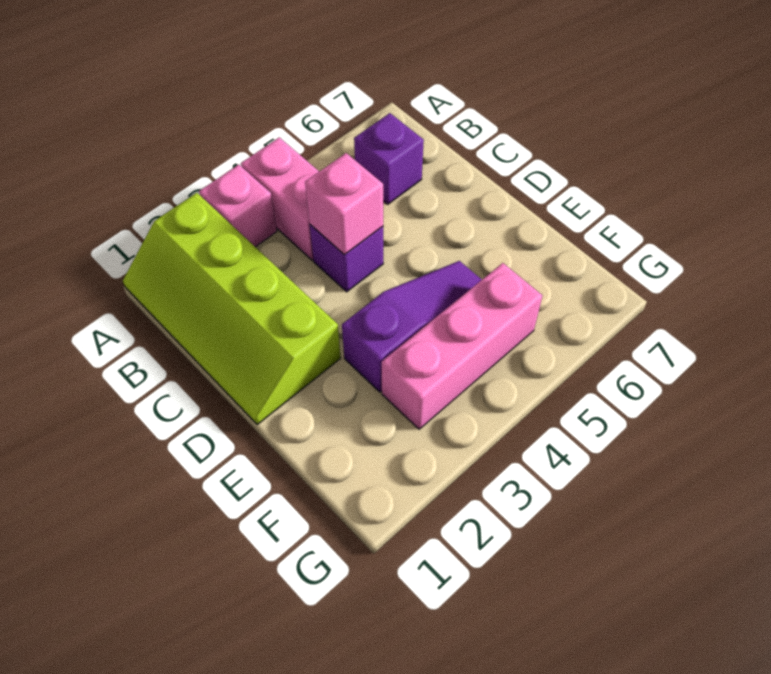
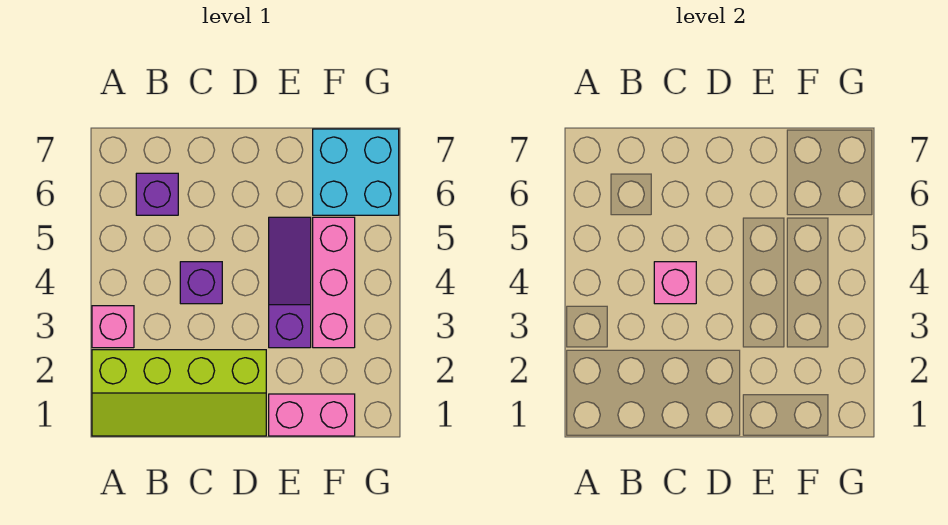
pink 1x2 brick [241,137,319,260] -> pink 1x2 brick moved to [269,394,355,436]
none -> cyan 2x2 brick [313,129,399,215]

